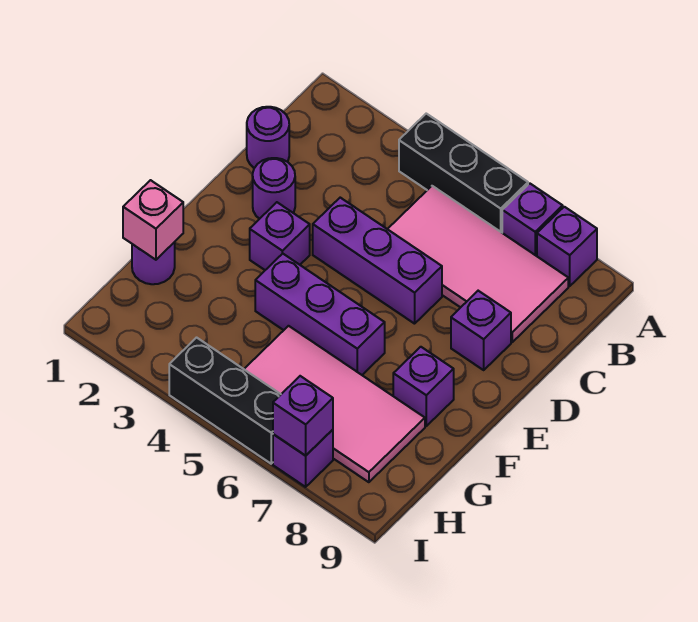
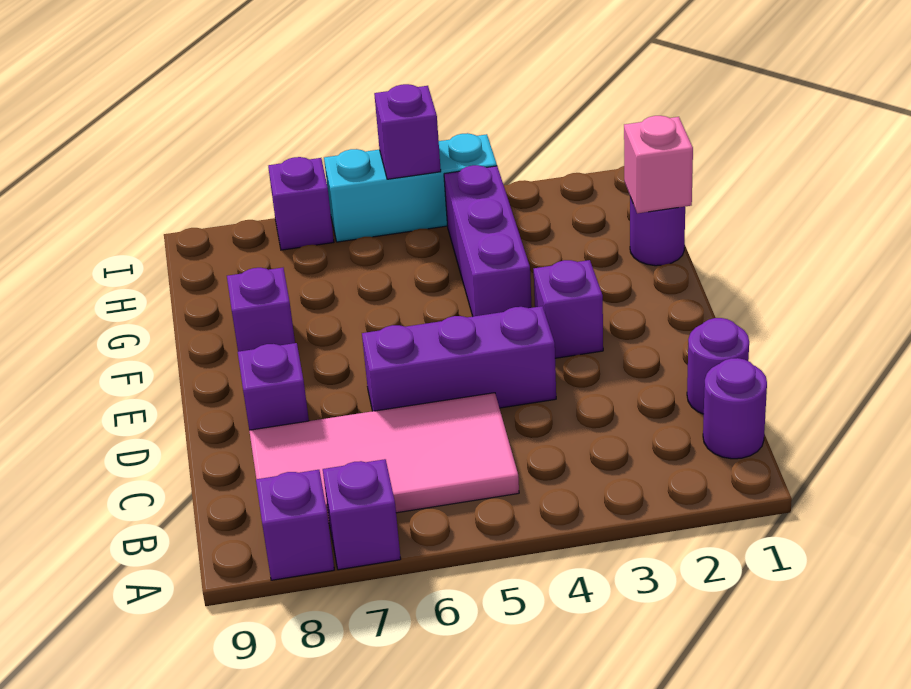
black 1x3 brick [399,114,528,232] -> none
purple 1x1 round brick [253,158,295,219] -> purple 1x1 round brick moved to [703,358,767,459]
purple 1x3 brick [255,254,385,375] -> purple 1x3 brick turned to [444,165,532,316]
pink 2x4 tile [244,326,425,482] -> none
black 1x3 brick [169,338,281,464] -> cyan 1x3 brick [324,133,497,242]
purple 1x1 brick [273,376,333,456] -> purple 1x1 brick moved to [374,84,441,179]

